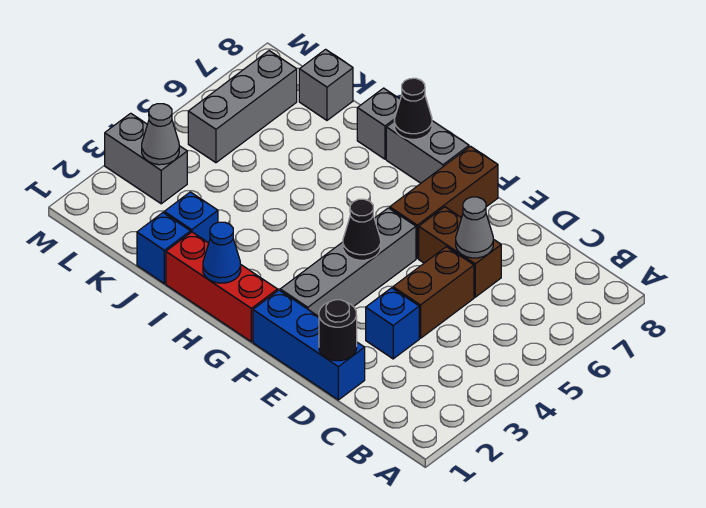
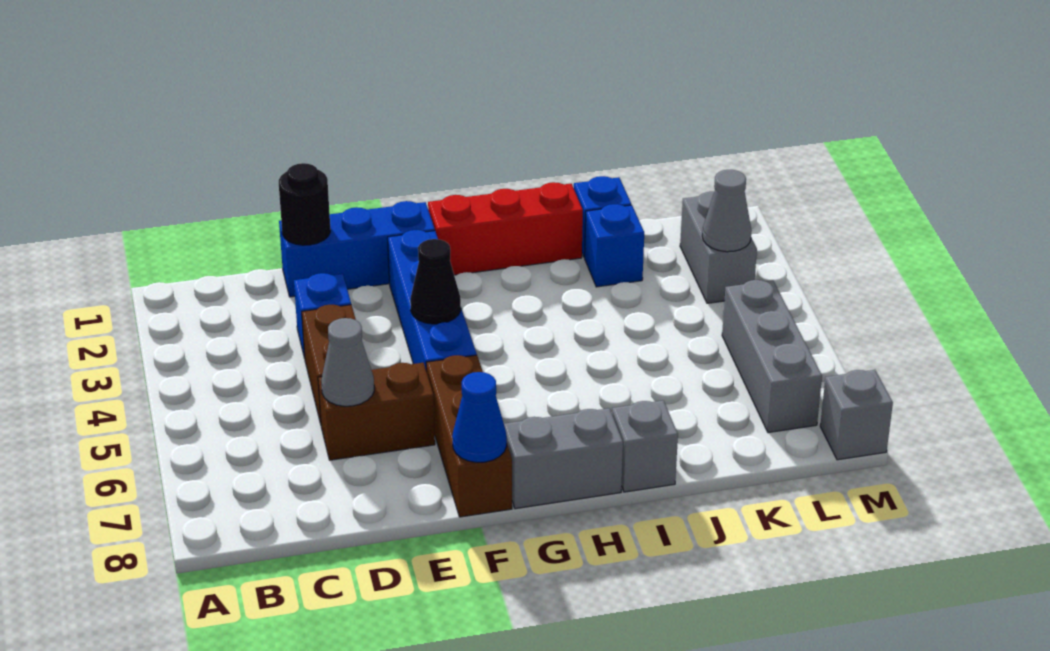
grey 1x4 brick [280,208,416,316] -> blue 1x4 brick [388,230,477,369]
blue 1x1 cone [203,222,241,283] -> blue 1x1 cone moved to [452,372,507,462]
black 1x1 cone [394,78,432,139] -> none
grey 1x1 brick [299,49,353,120] -> grey 1x1 brick moved to [820,370,893,460]
grey 1x2 brick [105,113,187,204] -> grey 1x2 brick turned to [680,192,757,303]

